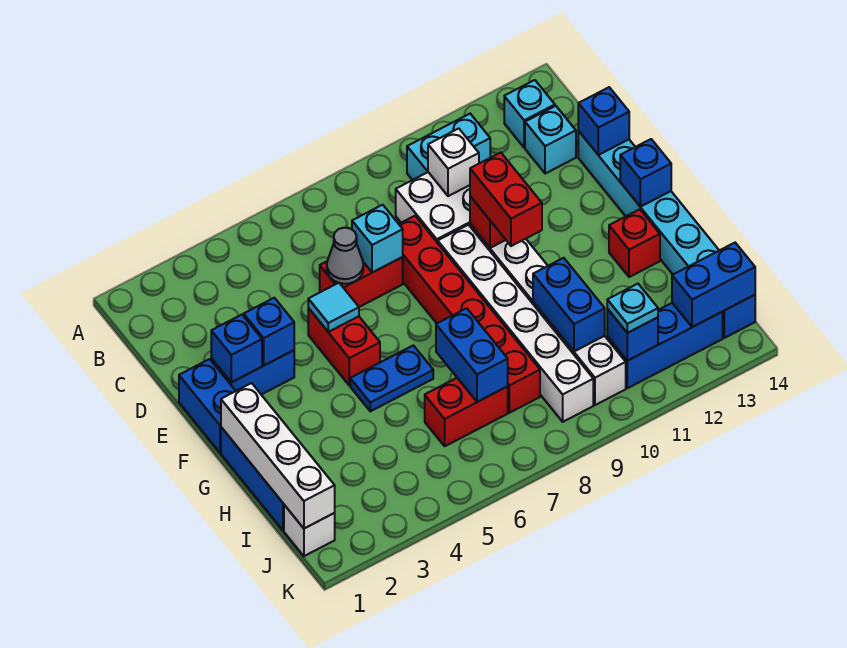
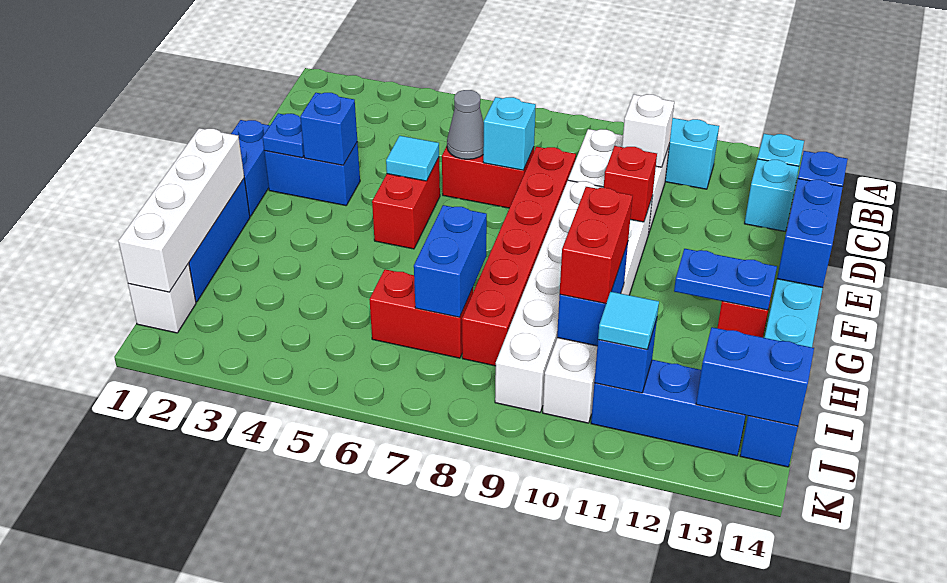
blue 1x1 brick [211,315,262,382] -> blue 1x1 plate [262,113,304,158]
red 1x2 brick [470,153,542,246] -> red 1x2 brick moved to [560,187,633,304]
blue 1x1 brick [620,139,671,207] -> blue 1x2 brick [777,179,843,288]
blue 1x2 plate [350,345,433,411] -> blue 1x2 plate moved to [674,249,777,310]
cyan 1x1 plate [607,284,658,333] -> cyan 1x1 tile [598,292,659,350]

